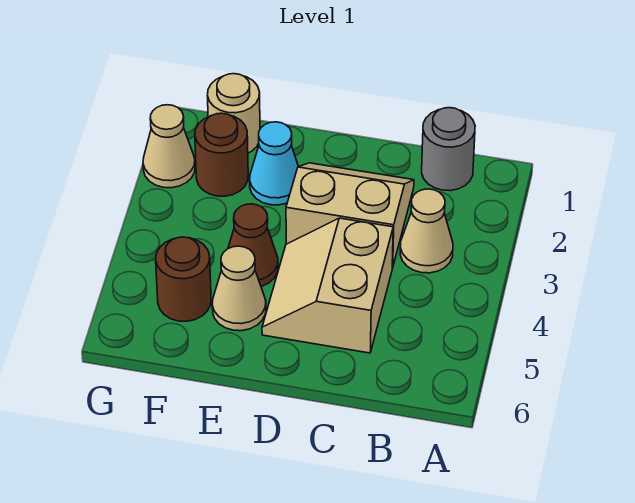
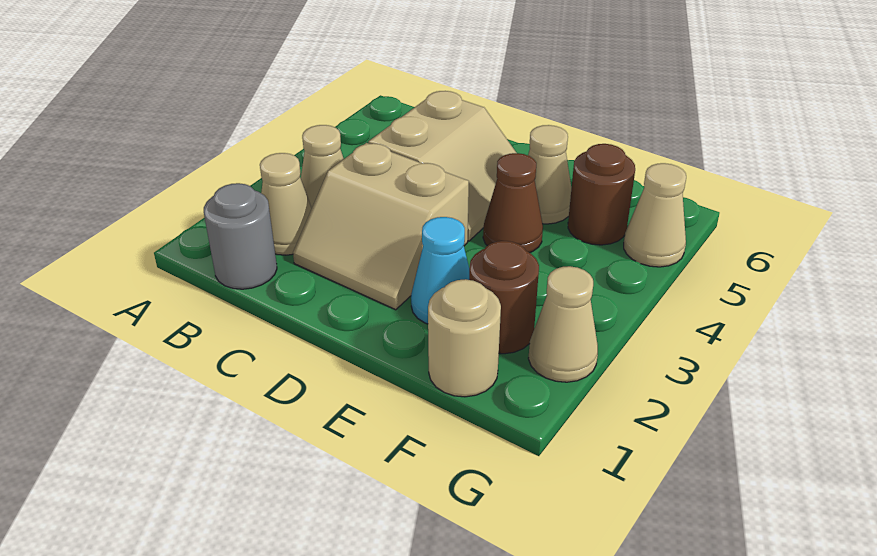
none -> tan 1x1 cone [260,153,312,255]
none -> tan 1x1 cone [624,163,686,267]

